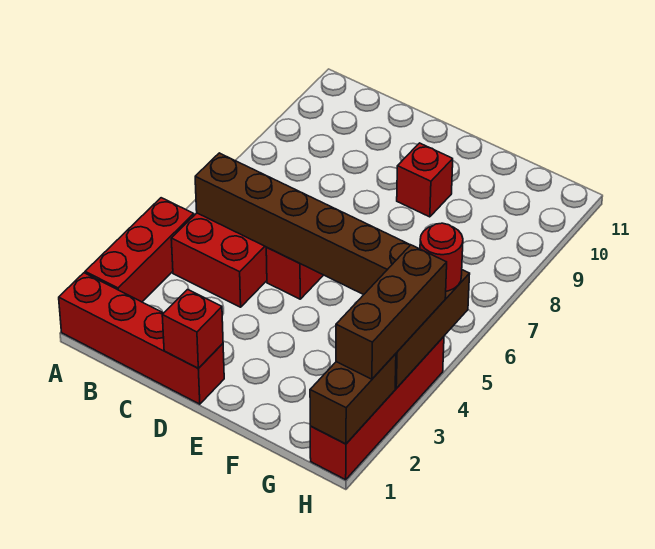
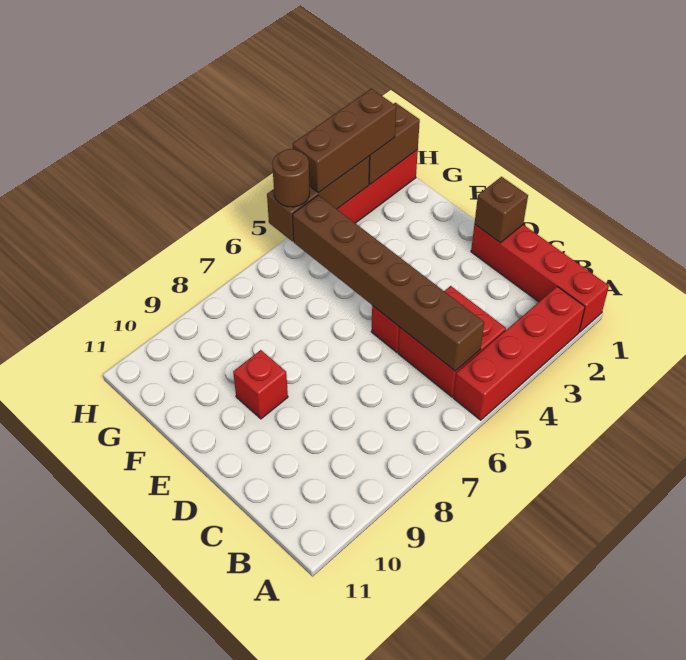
red 1x3 brick [85,198,194,302] -> red 1x4 brick [454,287,585,420]
red 1x1 brick [162,289,223,368] -> brown 1x1 brick [474,177,528,243]
red 1x1 round brick [420,223,463,291] -> brown 1x1 round brick [272,149,310,207]

